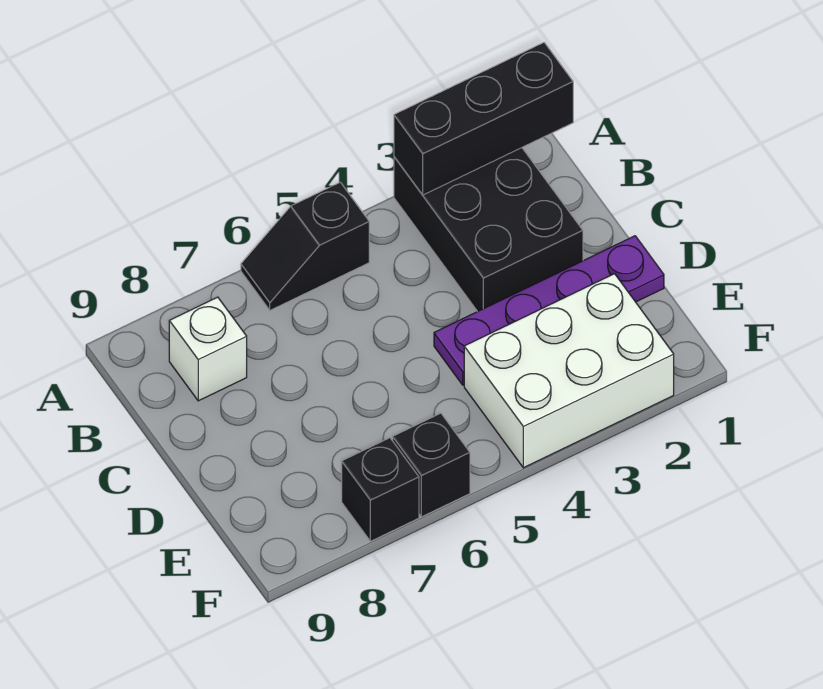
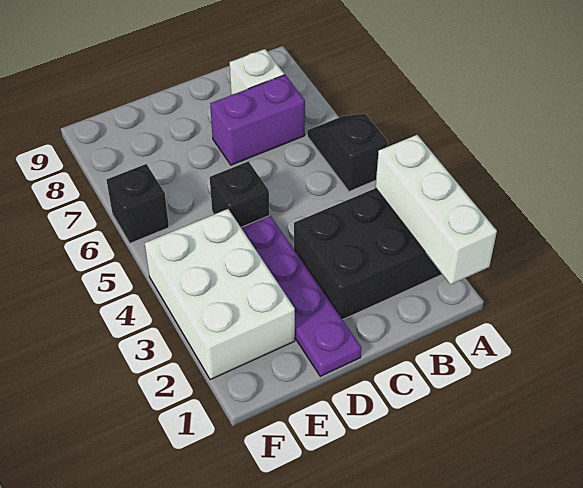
black 1x3 brick [394,43,573,195] -> white 1x3 brick [375,135,497,285]
none -> purple 1x2 brick [210,75,305,165]
black 1x1 brick [342,438,419,541] -> black 1x1 brick moved to [210,161,269,227]

